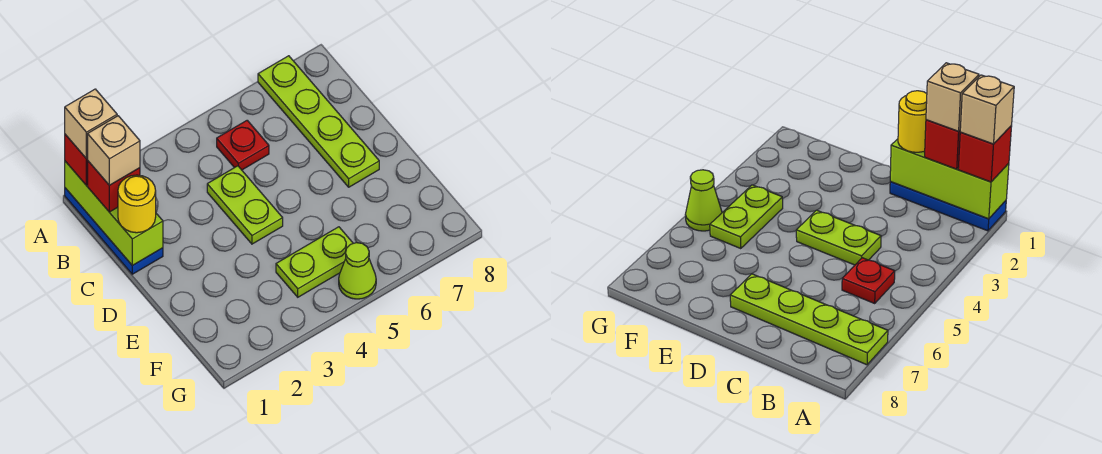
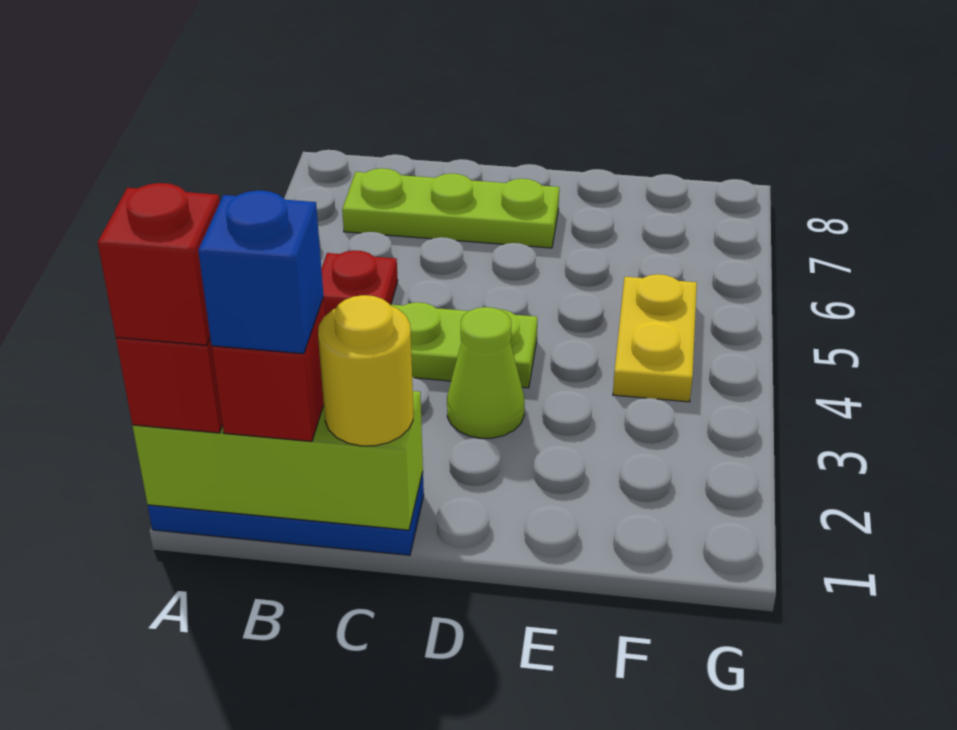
tan 1x1 brick [65,89,117,159] -> red 1x1 brick [98,183,220,345]
lime 1x4 plate [258,56,379,187] -> lime 1x3 plate [342,168,559,248]
tan 1x1 brick [88,116,140,185] -> blue 1x1 brick [198,190,324,354]
lime 1x2 plate [276,227,353,297] -> yellow 1x2 plate [613,274,697,402]
lime 1x1 cone [339,243,376,299] -> lime 1x1 cone moved to [447,307,524,438]

